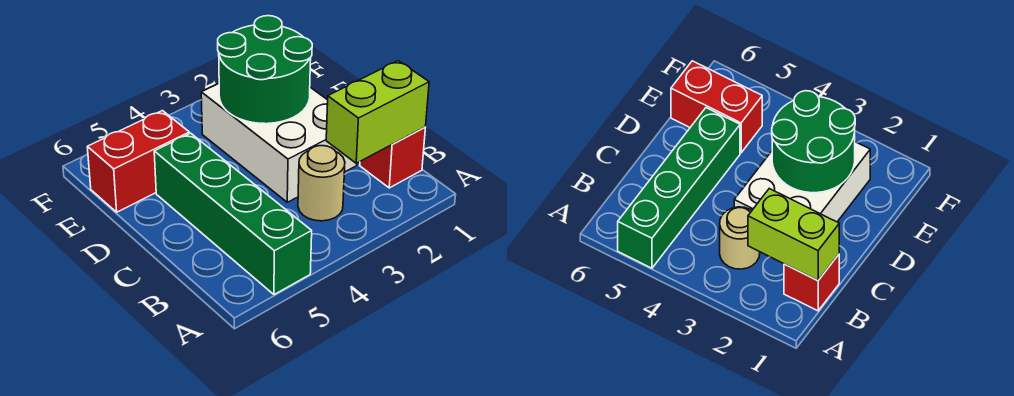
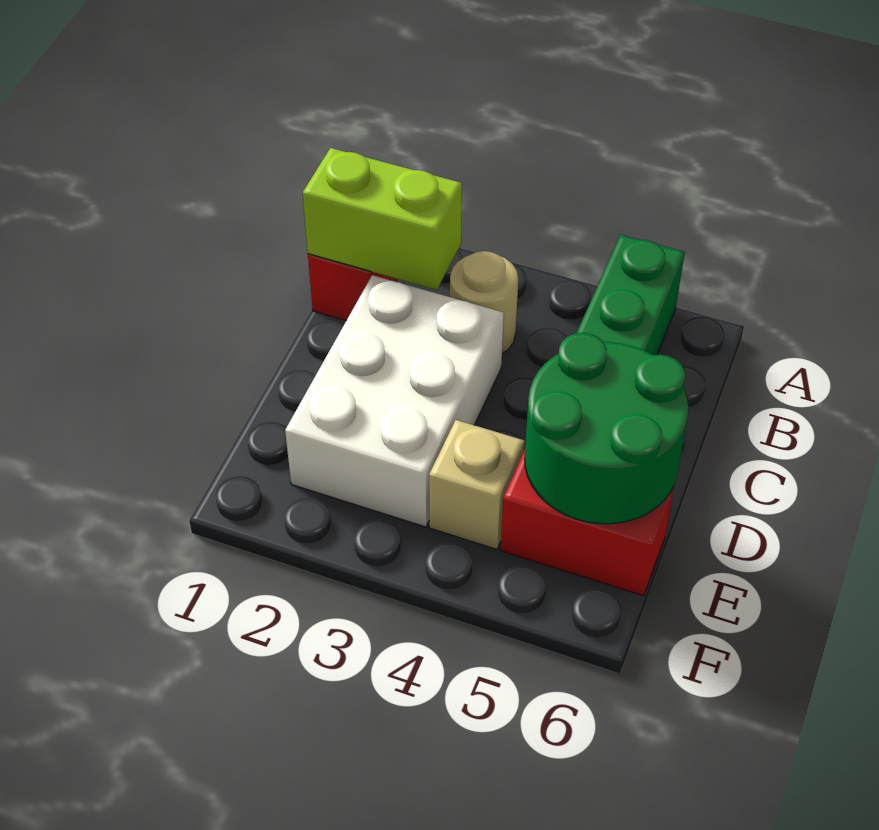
green 2x2 round brick [218,16,312,124] -> green 2x2 round brick moved to [525,333,688,524]
none -> tan 1x1 brick [429,420,525,549]

